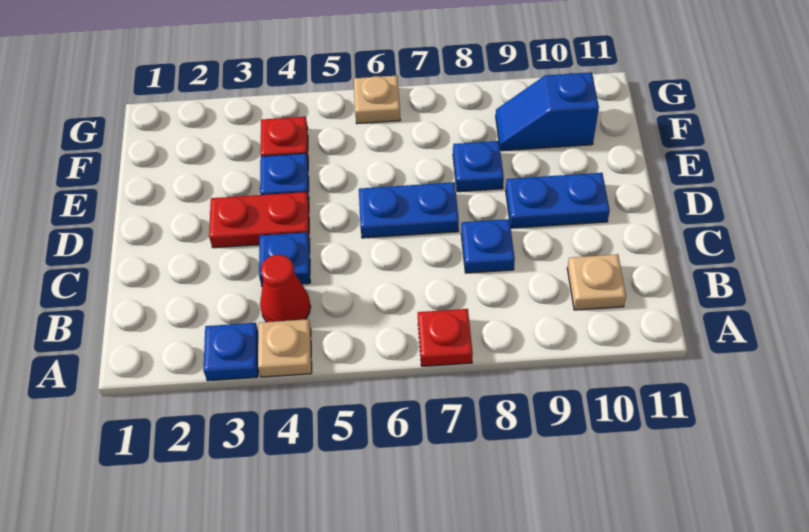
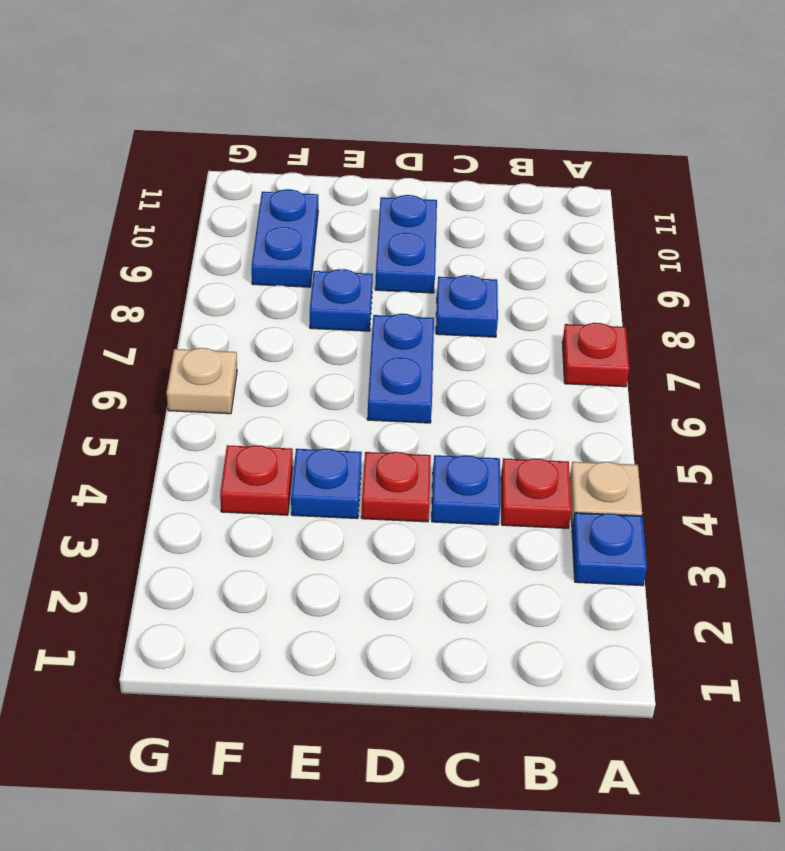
red 1x1 cone [260,255,311,322] -> red 1x1 plate [501,458,571,528]
tan 1x1 plate [567,254,626,310] -> none
red 1x2 plate [209,192,310,248] -> red 1x1 plate [361,452,431,522]
blue 1x2 slope [496,72,599,151] -> blue 1x2 plate [252,189,318,287]

